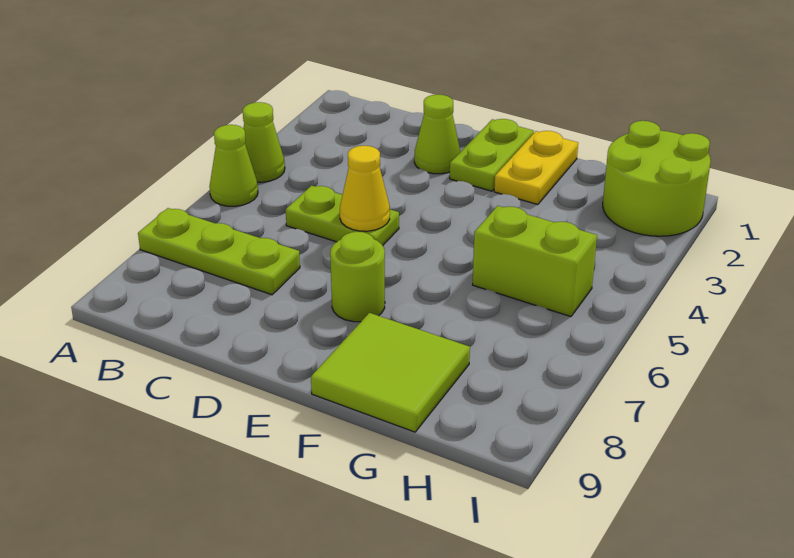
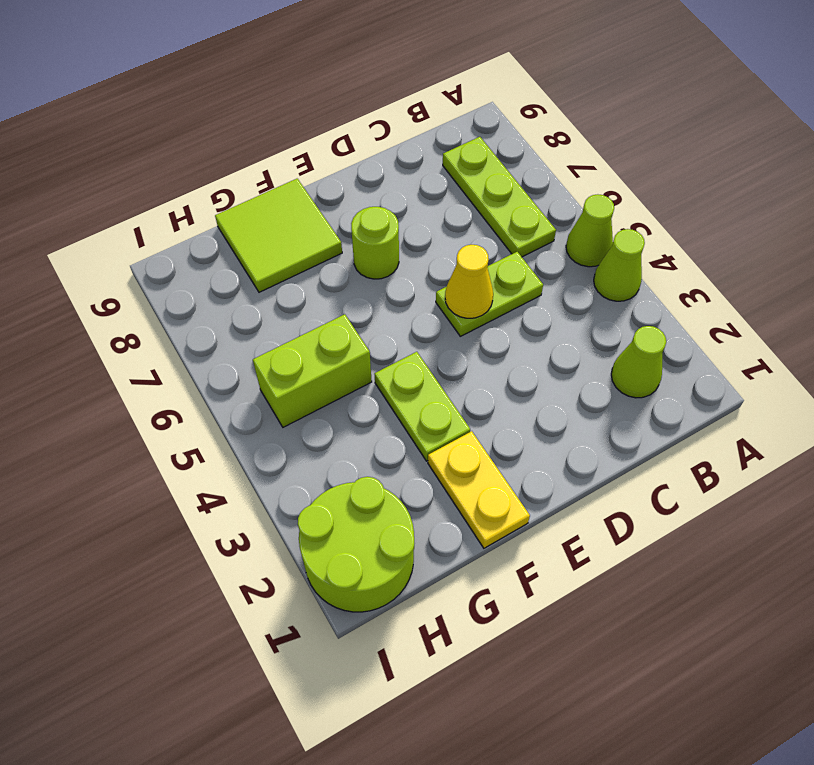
lime 1x3 plate [138,208,300,295] -> lime 1x3 plate turned to [443,137,556,257]
lime 1x1 cone [414,94,460,174] -> lime 1x1 cone moved to [611,326,666,398]
lime 1x2 plate [450,119,534,191] -> lime 1x2 plate moved to [375,352,470,461]

